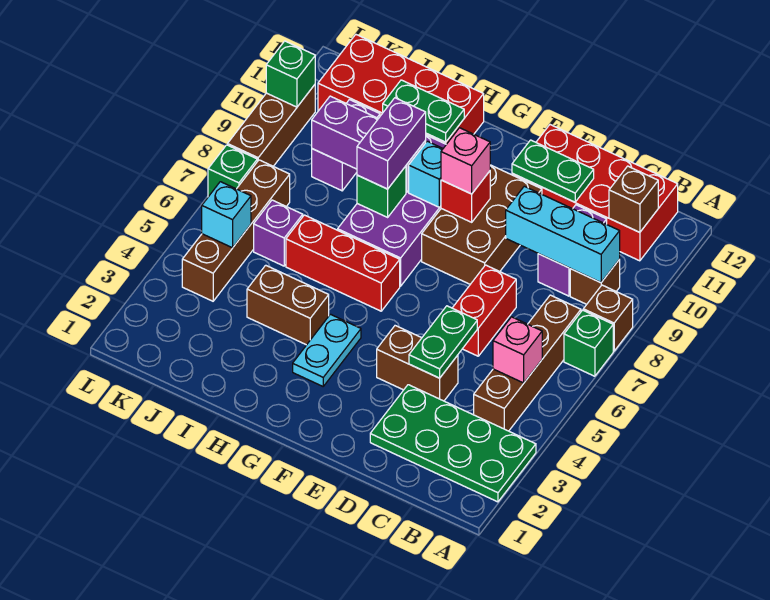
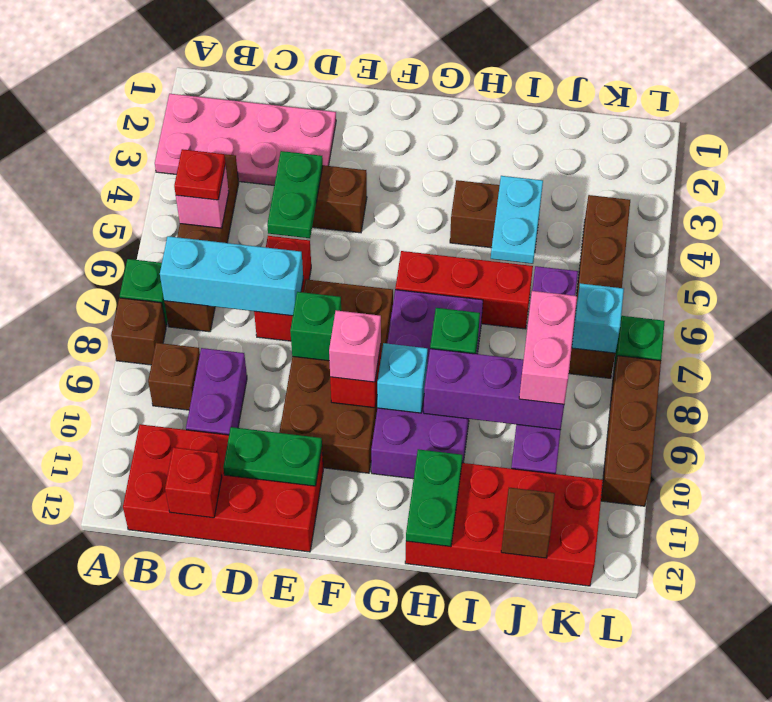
green 2x4 plate [370,385,536,502] -> pink 2x4 plate [155,94,336,185]
none -> red 1x1 plate [174,149,225,200]
cyan 1x3 brick [506,186,620,283] -> cyan 1x3 brick moved to [160,236,303,316]
brown 1x1 brick [609,166,658,232] -> brown 1x1 brick moved to [501,488,555,558]
none -> red 1x1 brick [165,447,222,518]
brown 2x3 brick [422,165,542,284] -> brown 2x4 brick [279,279,393,473]
cyan 1x2 plate [293,314,361,386] -> cyan 1x2 plate moved to [491,176,543,264]
purple 1x2 brick [357,98,426,189] -> none
green 1x2 plate [383,80,464,142] -> green 1x2 plate turned to [406,449,463,547]
none -> pink 1x2 brick [519,291,577,404]
cyan 1x1 brick [202,182,251,248] -> cyan 1x1 brick moved to [572,283,624,353]
green 1x1 brick [266,41,315,107] -> green 1x1 brick moved to [290,292,341,361]

